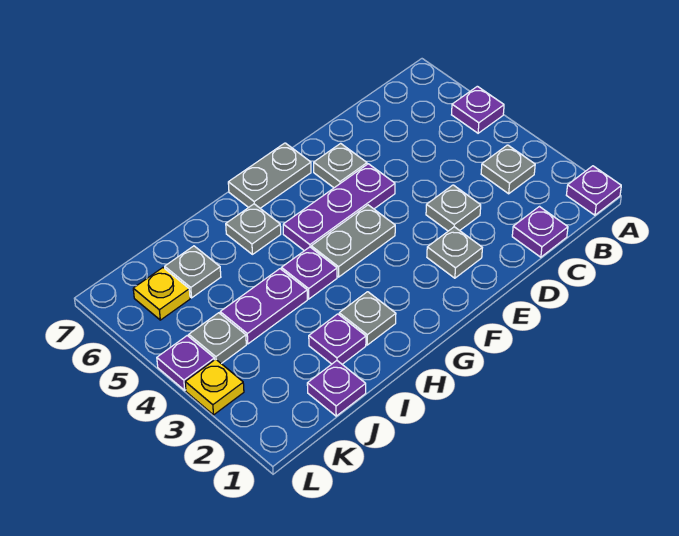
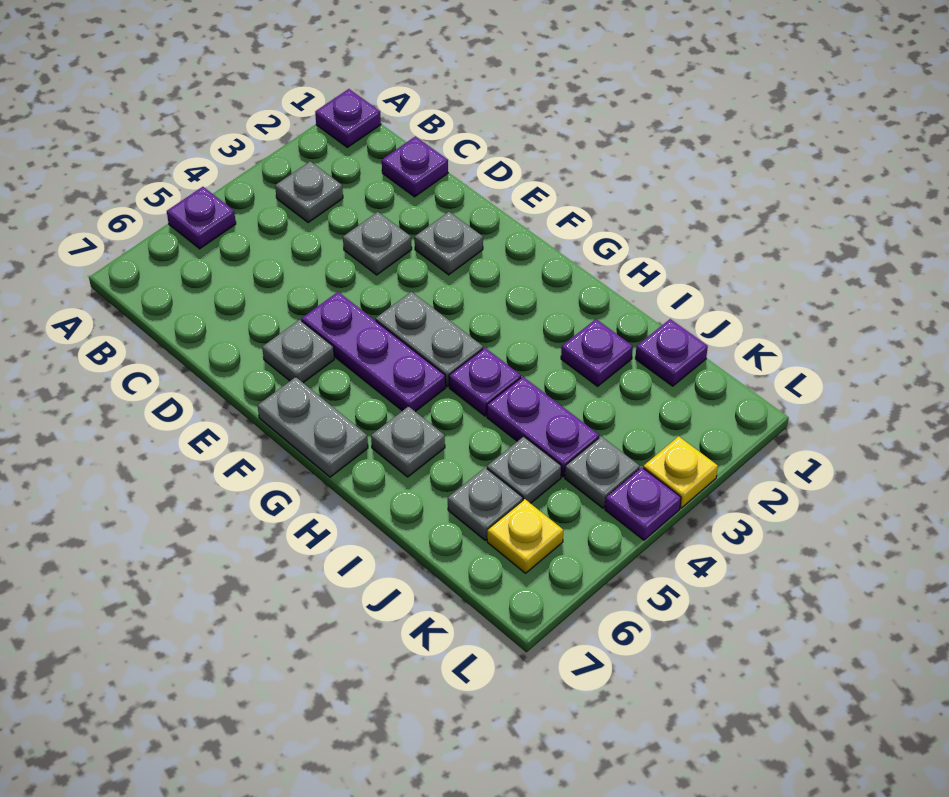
grey 1x1 plate [339,292,396,345] -> grey 1x1 plate moved to [487,437,561,503]

